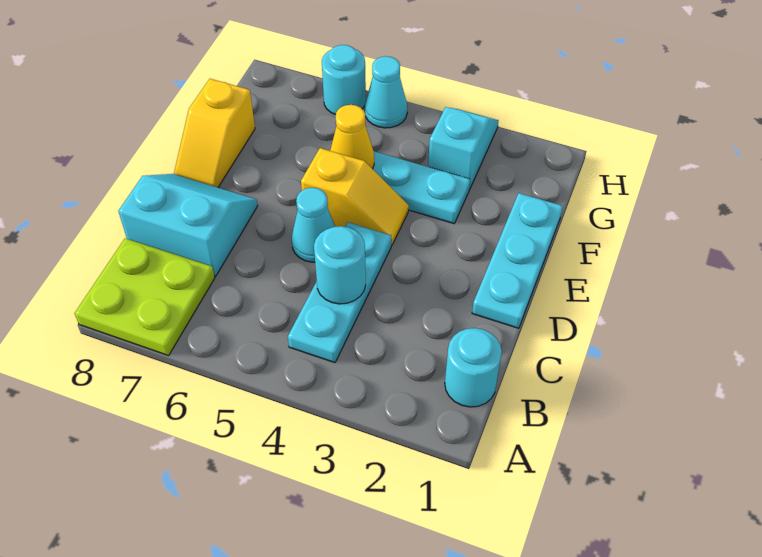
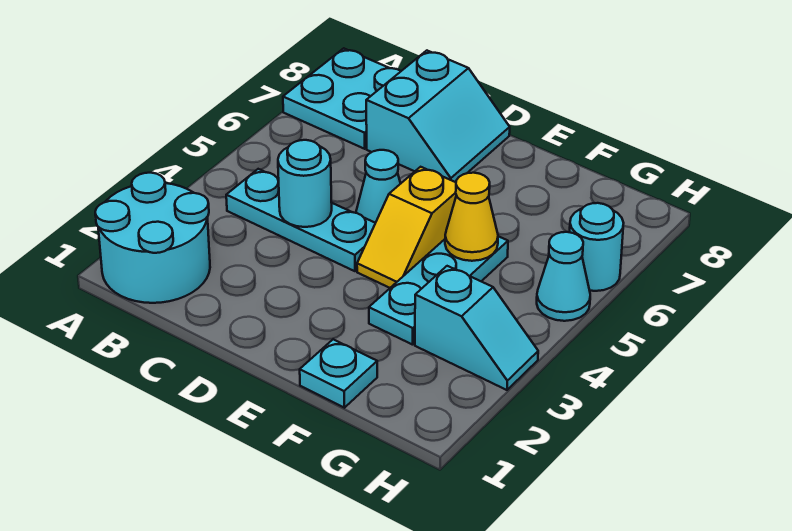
lime 2x2 plate [75,238,215,356] -> cyan 2x2 plate [283,48,401,149]
cyan 1x1 round brick [445,328,502,407] -> cyan 2x2 round brick [95,173,210,303]
cyan 1x3 plate [472,193,563,328] -> cyan 1x1 plate [300,339,377,408]
yellow 1x2 slope [174,79,255,187] -> none

